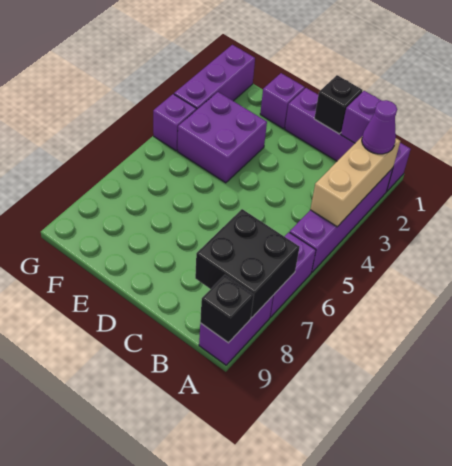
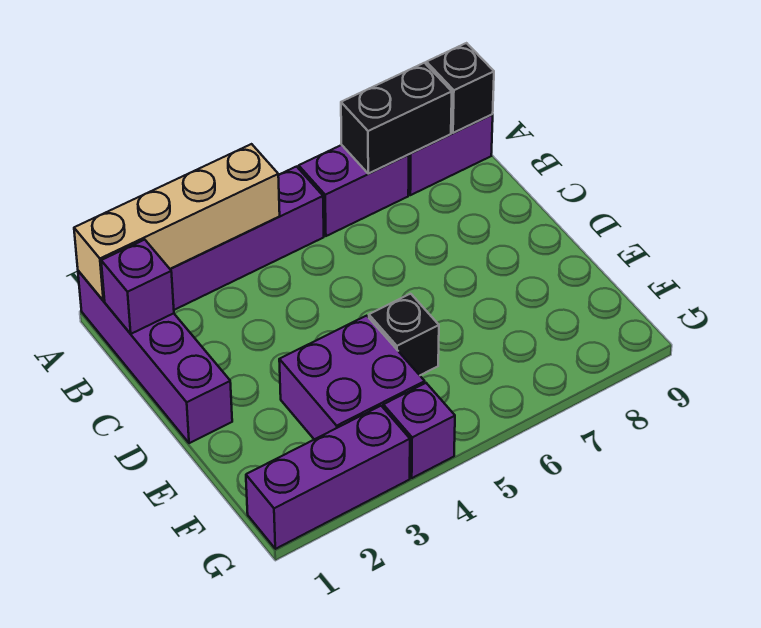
tan 1x3 brick [310,137,400,227] -> tan 1x4 brick [74,144,280,301]
purple 1x1 cone [362,100,397,154] -> none
black 2x2 brick [195,209,300,318] -> black 1x2 brick [341,63,452,174]
black 1x1 brick [314,75,363,134] -> black 1x1 brick moved to [369,294,439,375]
purple 1x1 brick [260,73,305,129] -> none

